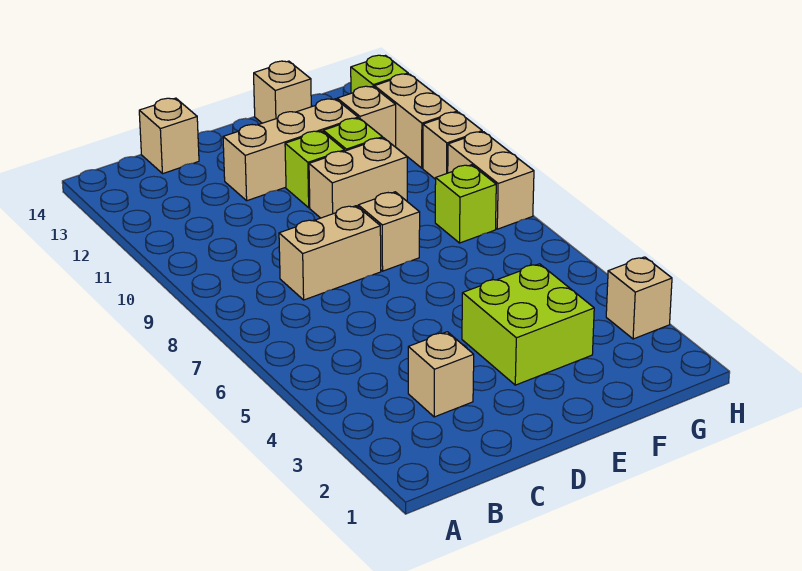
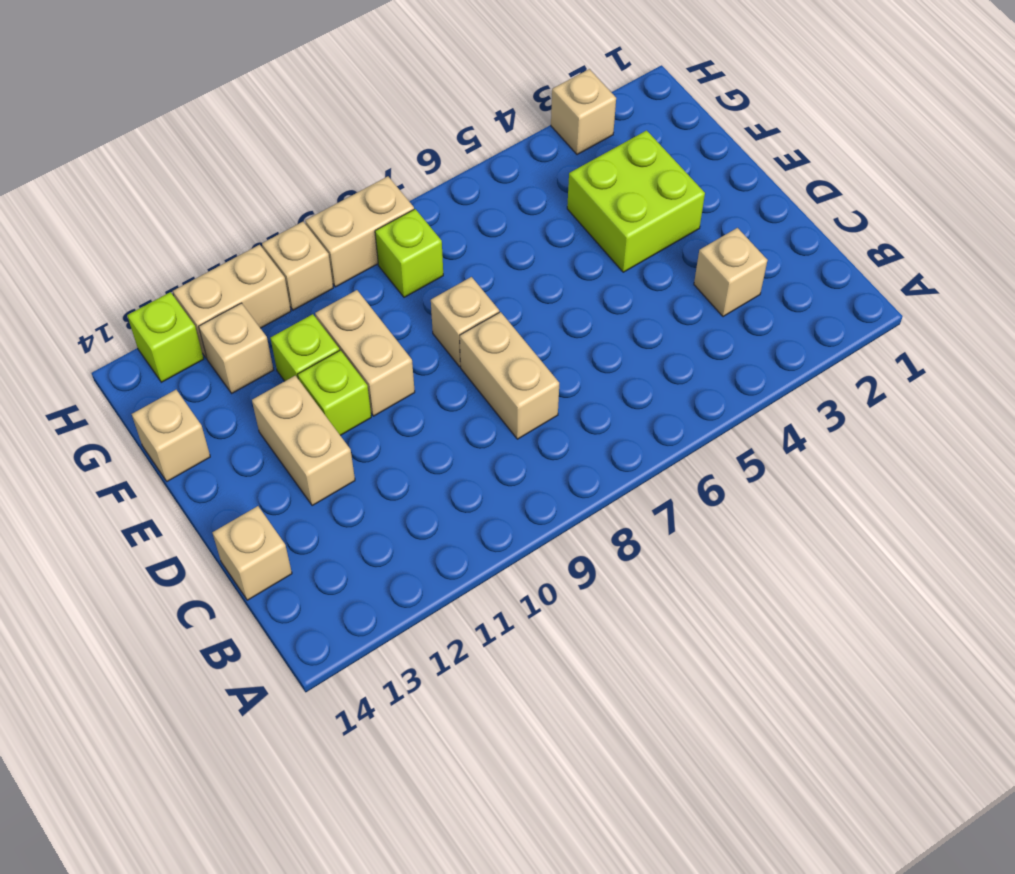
tan 1x3 brick [223,99,358,201] -> tan 1x2 brick [252,376,355,506]

